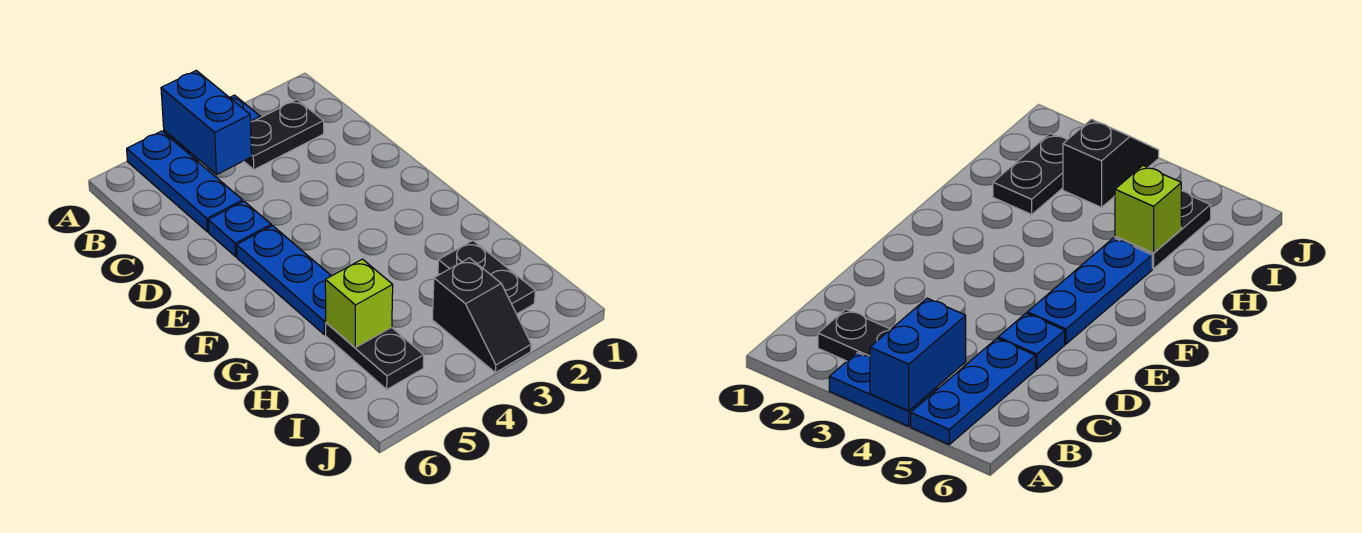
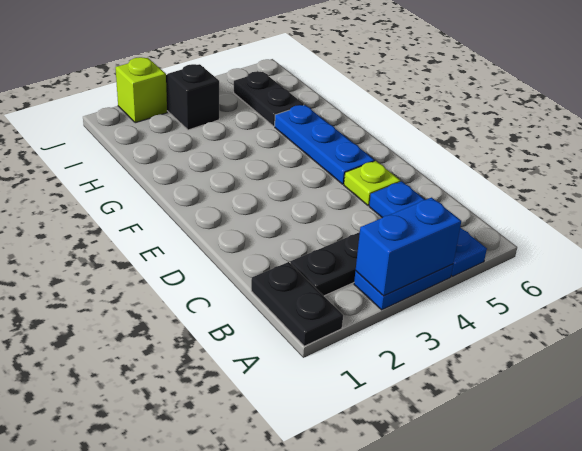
blue 1x2 brick [161,70,252,174] -> blue 1x2 brick turned to [356,197,461,296]
blue 1x1 plate [208,201,271,257] -> lime 1x1 plate [344,161,400,206]
black 1x2 plate [438,241,535,314] -> black 1x2 plate moved to [251,262,343,346]
lime 1x1 brick [325,259,393,348] -> lime 1x1 brick moved to [115,57,167,123]

